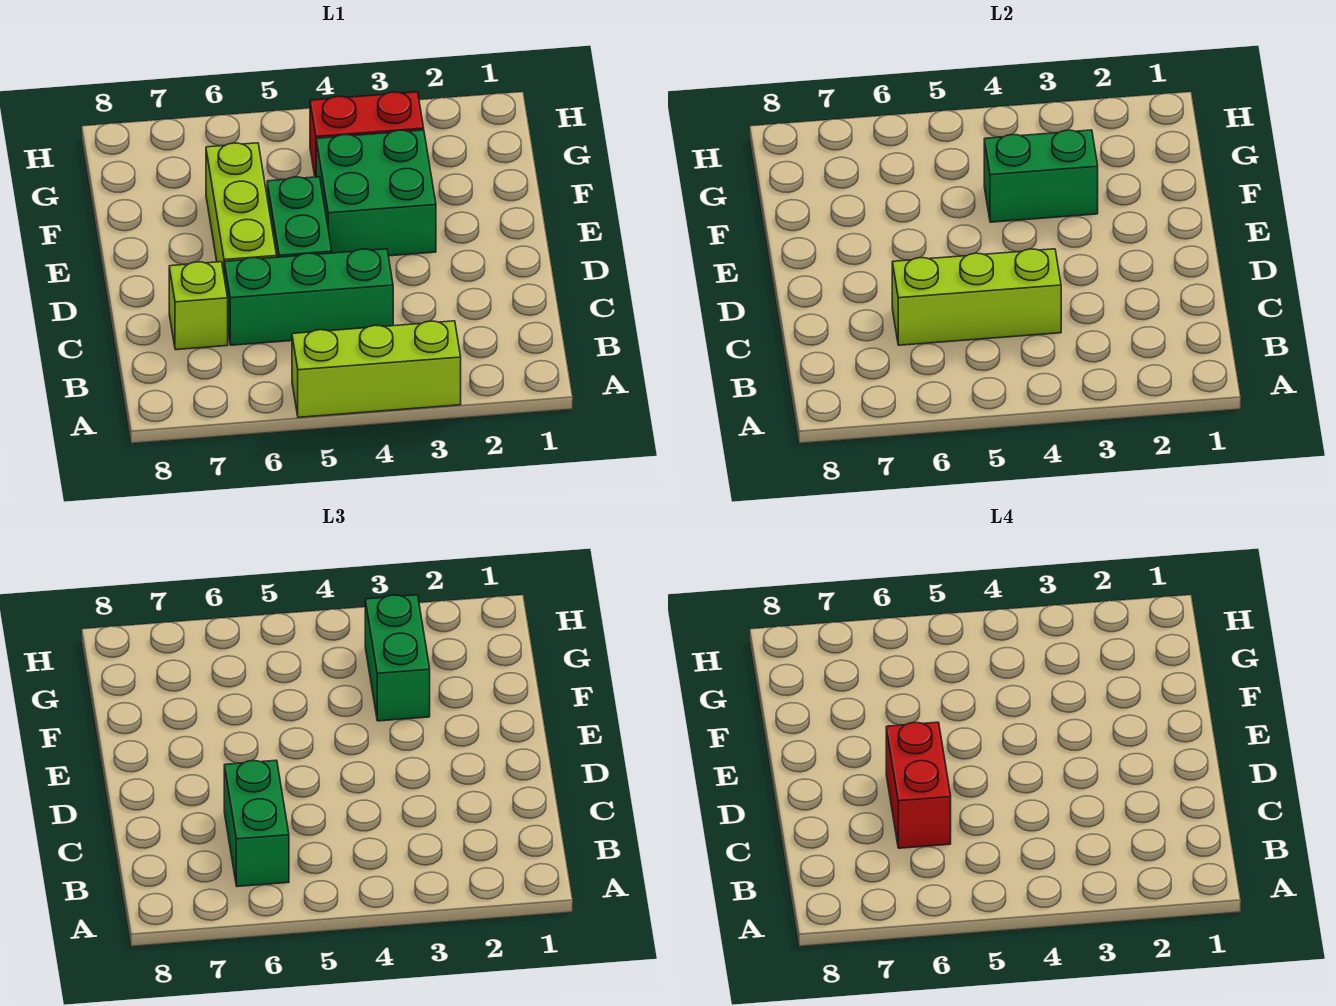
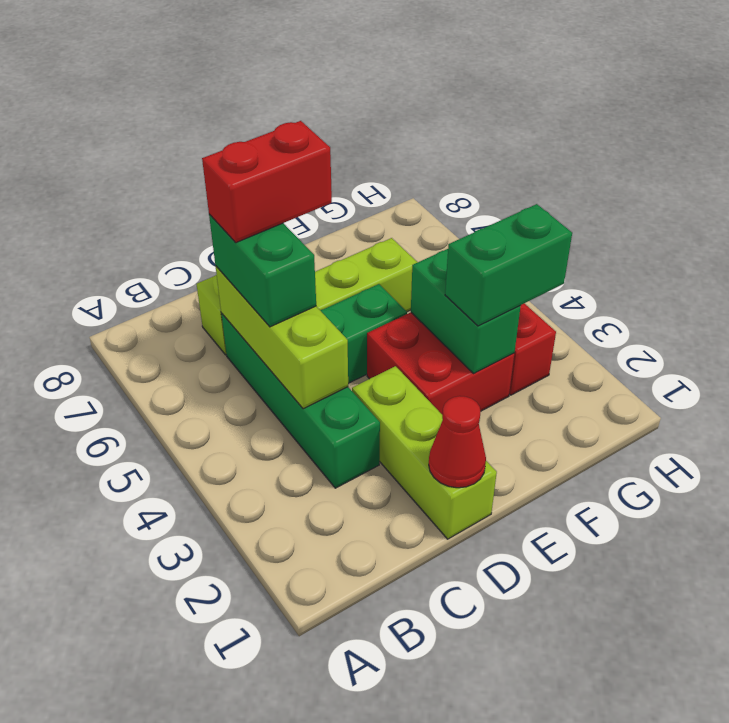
lime 1x3 brick [292,321,461,417] -> lime 1x3 brick moved to [352,366,497,539]
green 1x2 brick [224,760,289,887] -> green 1x2 brick turned to [209,214,316,327]
green 1x3 brick [224,249,393,345] -> green 1x4 brick [221,313,380,488]
none -> red 1x1 cone [429,396,486,488]
green 2x2 brick [316,130,436,256] -> red 2x2 brick [367,312,514,415]

